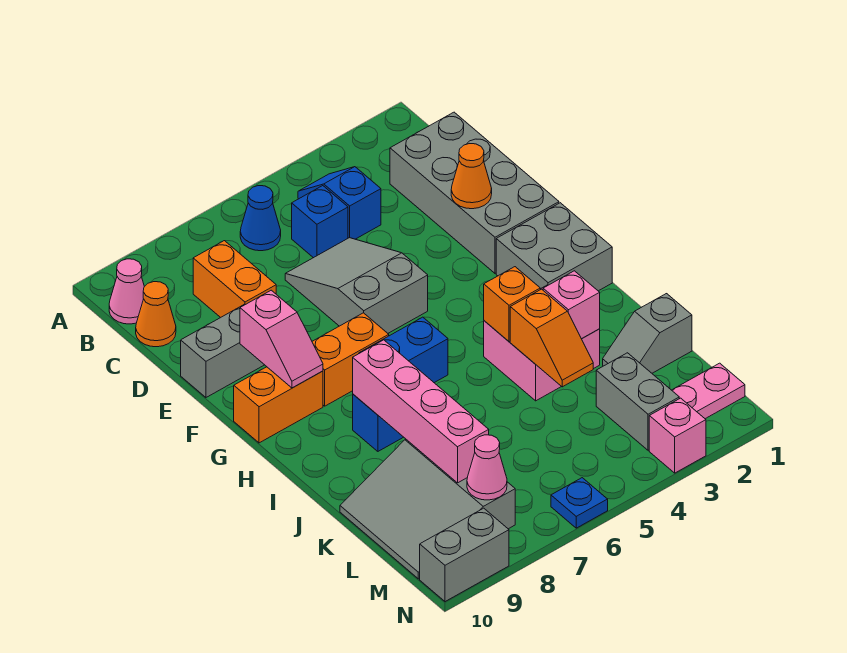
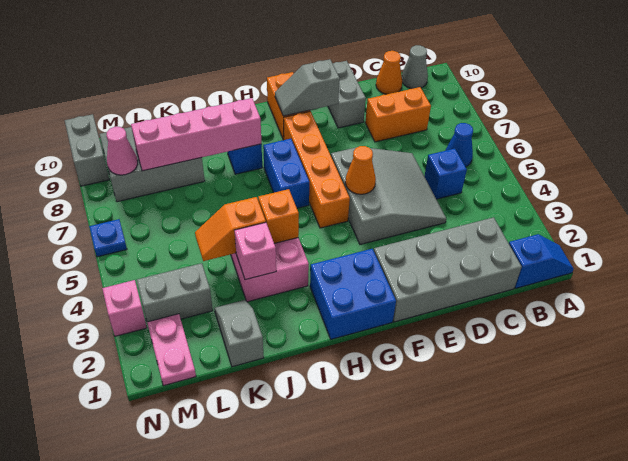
blue 1x2 slope [298,167,381,239] -> blue 1x2 slope moved to [509,234,574,288]
pink 1x1 cone [109,259,144,324] -> grey 1x1 cone [402,45,428,89]
grey 2x3 slope [285,238,428,333] -> grey 3x3 slope [331,147,446,245]
orange 1x1 cone [451,144,492,209] -> orange 1x1 cone moved to [345,146,376,194]
pink 1x2 slope [240,290,323,388] -> grey 1x2 slope [275,59,340,116]
grey 2x2 brick [496,203,612,291] -> blue 2x2 brick [310,249,396,339]
orange 1x2 brick [312,313,389,406] -> orange 1x4 brick [284,111,350,228]

